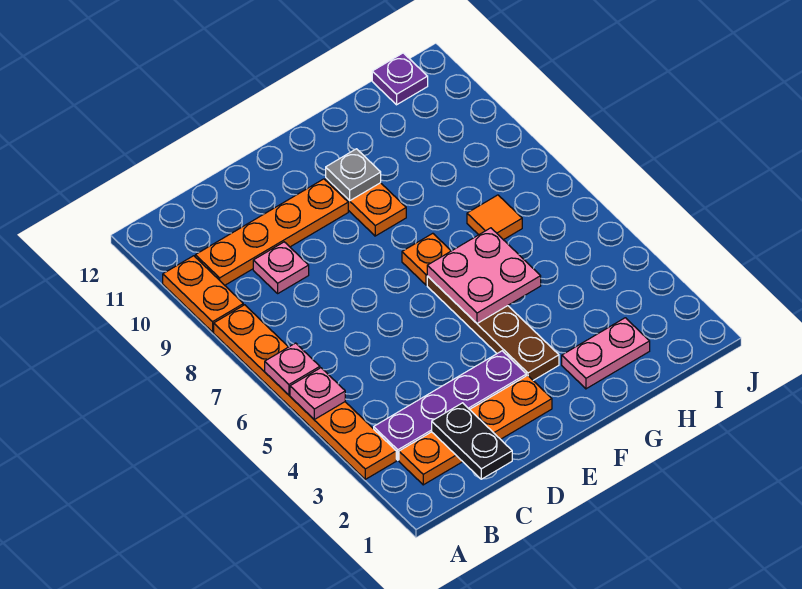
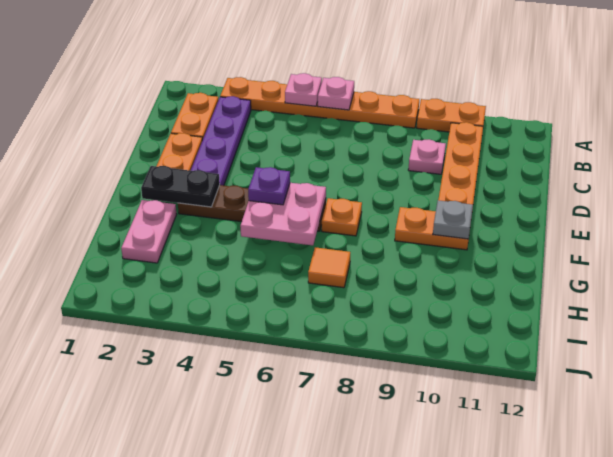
black 1x2 plate [432,403,512,479] -> black 1x2 plate moved to [141,166,220,207]
purple 1x1 plate [372,53,428,105] -> purple 1x1 plate moved to [248,167,290,205]

